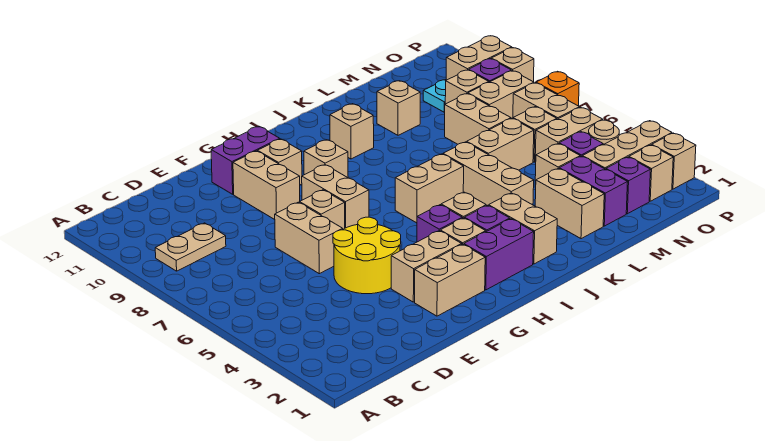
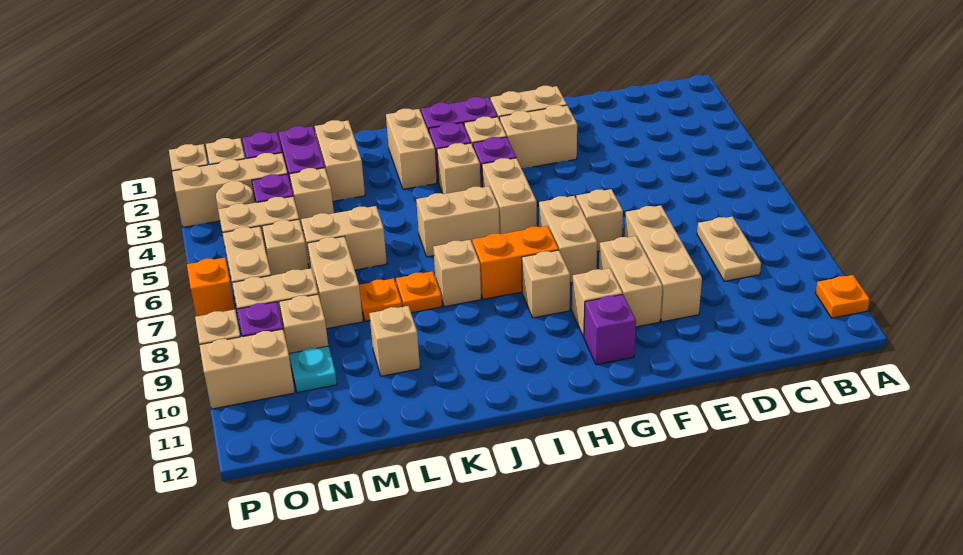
none -> orange 1x1 plate [816,275,870,318]
tan 1x2 plate [155,223,226,271] -> tan 1x2 plate turned to [697,217,761,281]
yellow 2x2 round brick [333,217,401,294] -> none
tan 1x2 brick [275,202,343,274] -> tan 1x2 brick moved to [482,158,537,234]
purple 1x2 brick [211,126,280,194] -> purple 1x1 brick [584,295,636,365]
none -> orange 1x2 brick [473,226,559,299]
tan 1x1 brick [330,104,374,159] -> tan 1x1 brick moved to [433,240,481,307]
tan 1x3 brick [443,142,534,206] -> tan 1x3 brick moved to [624,205,702,322]
none -> orange 1x1 plate [396,271,442,313]
none -> orange 1x1 plate [359,278,402,321]

